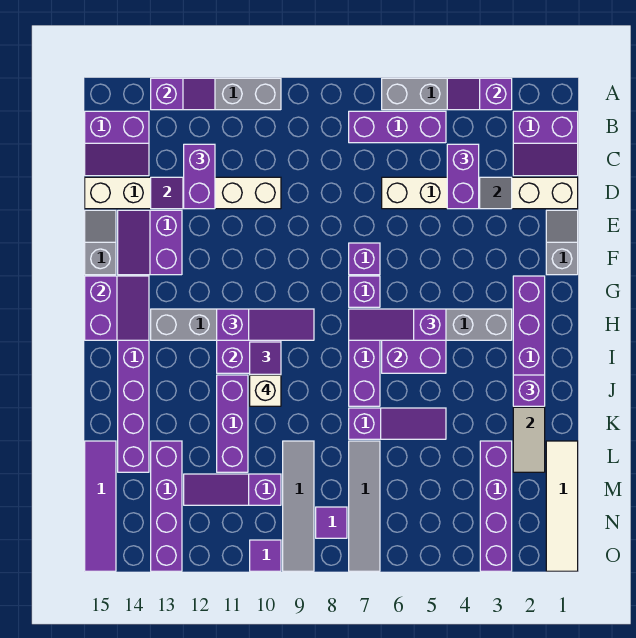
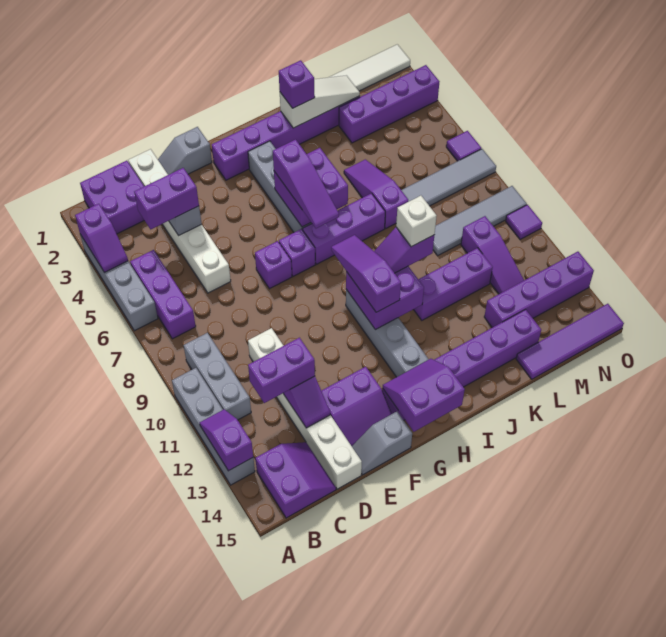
purple 2x2 slope [513,111,578,176] -> purple 2x2 brick [80,161,144,234]
none -> grey 1x3 brick [184,333,251,420]
purple 1x1 tile [316,507,347,538] -> purple 1x1 tile moved to [446,131,481,161]

